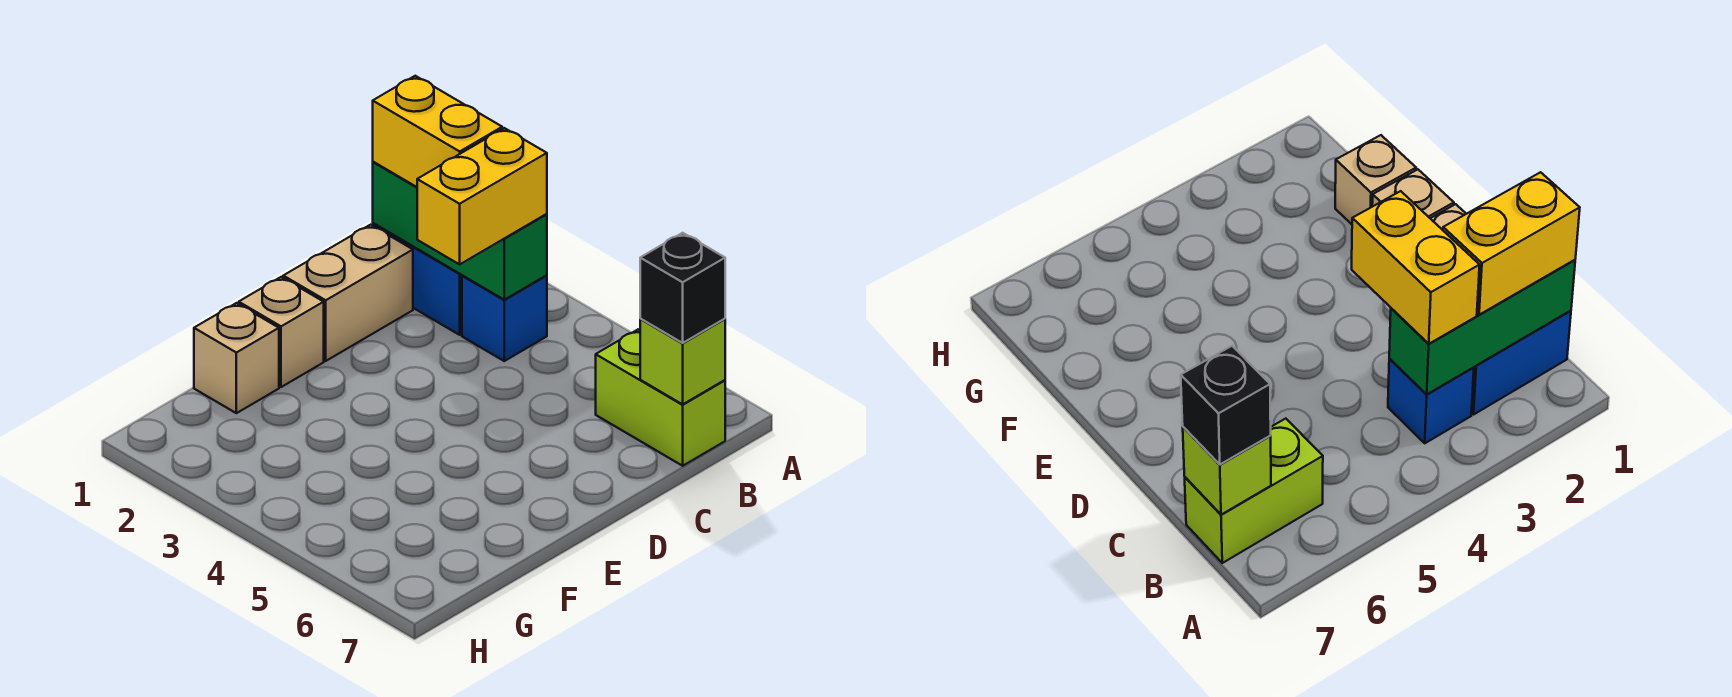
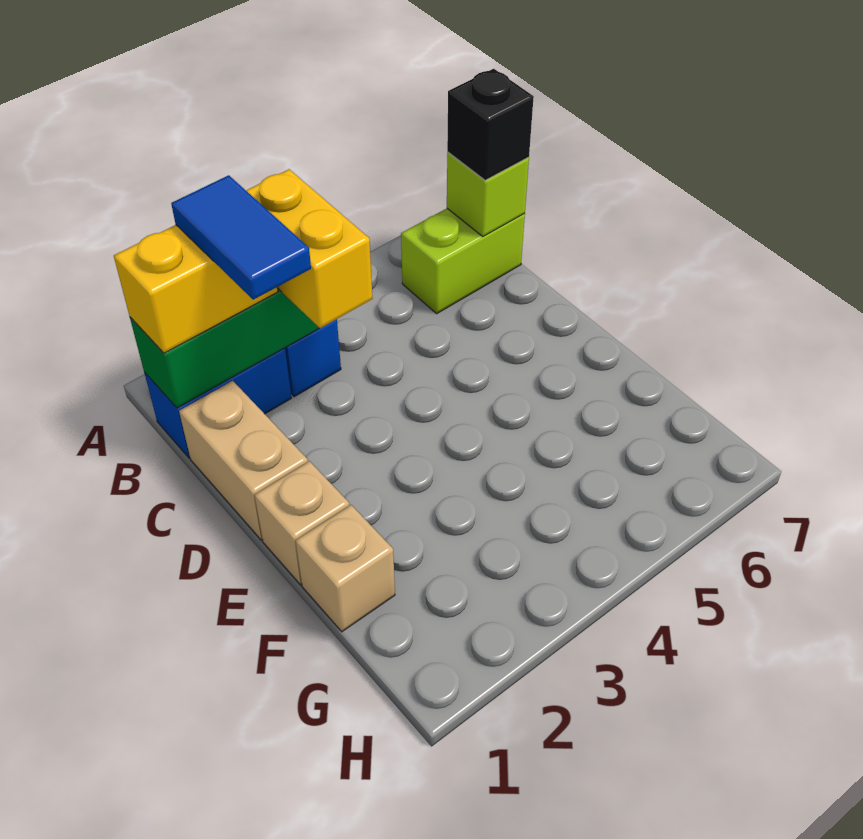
none -> blue 1x2 tile [171,175,311,300]

